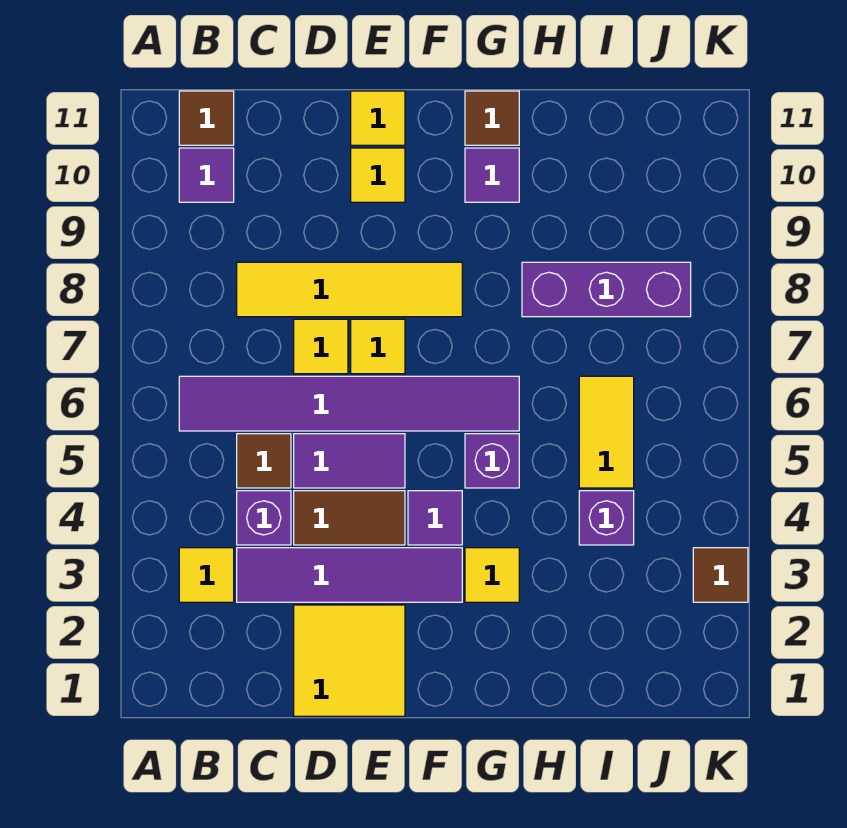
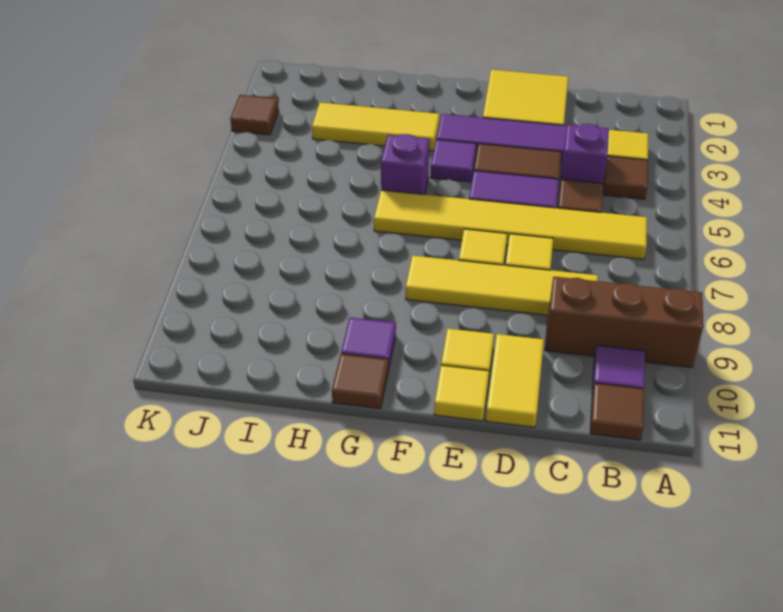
none -> brown 1x3 brick [545,277,703,368]
none -> brown 1x1 tile [603,156,648,199]
purple 1x6 tile [179,376,519,431] -> yellow 1x6 tile [374,190,647,259]
yellow 1x1 tile [465,548,519,602] -> yellow 1x3 tile [312,102,439,151]
purple 1x3 brick [522,262,691,317] -> none
purple 1x1 brick [579,491,634,545] -> none
yellow 1x2 tile [579,376,634,488] -> yellow 1x2 tile moved to [486,334,544,427]

